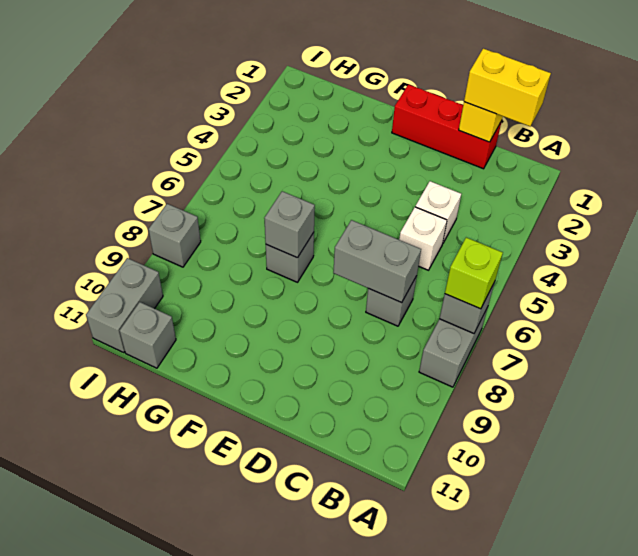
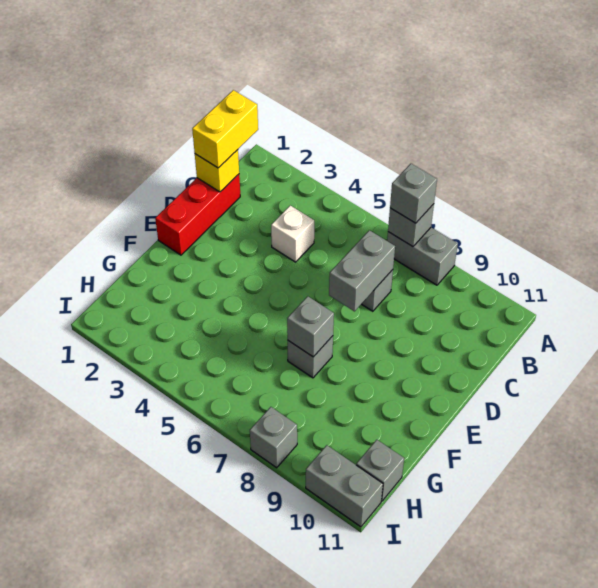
lime 1x1 brick [445,237,503,309] -> grey 1x1 brick [390,164,437,223]
white 1x1 brick [399,207,447,270] -> none

